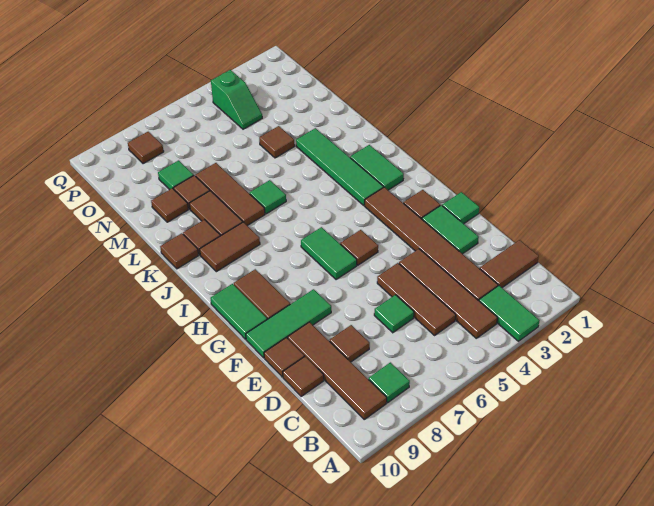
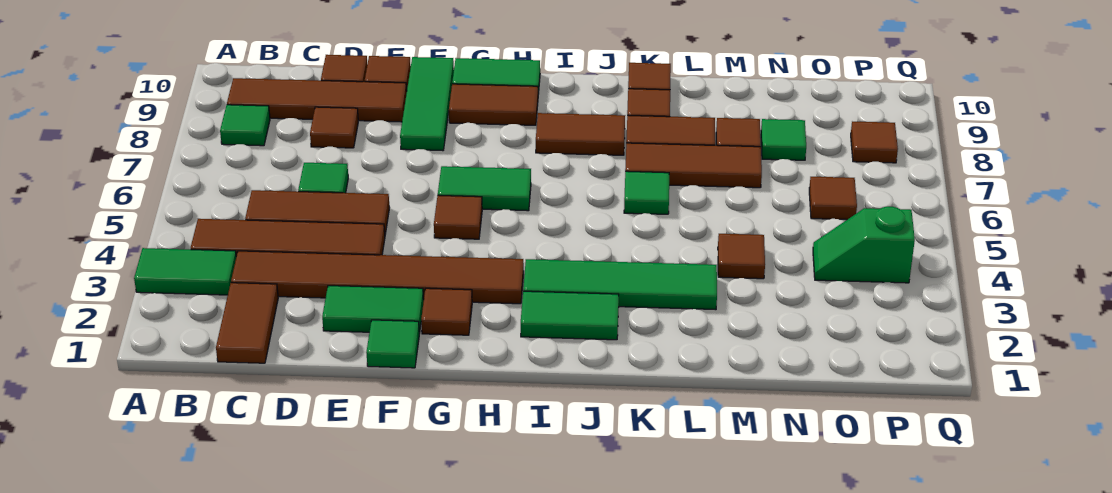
brown 1x2 tile [200,222,260,272] -> brown 1x2 tile turned to [536,113,625,155]
brown 1x1 tile [151,188,188,222] -> brown 1x1 tile moved to [809,177,857,220]

